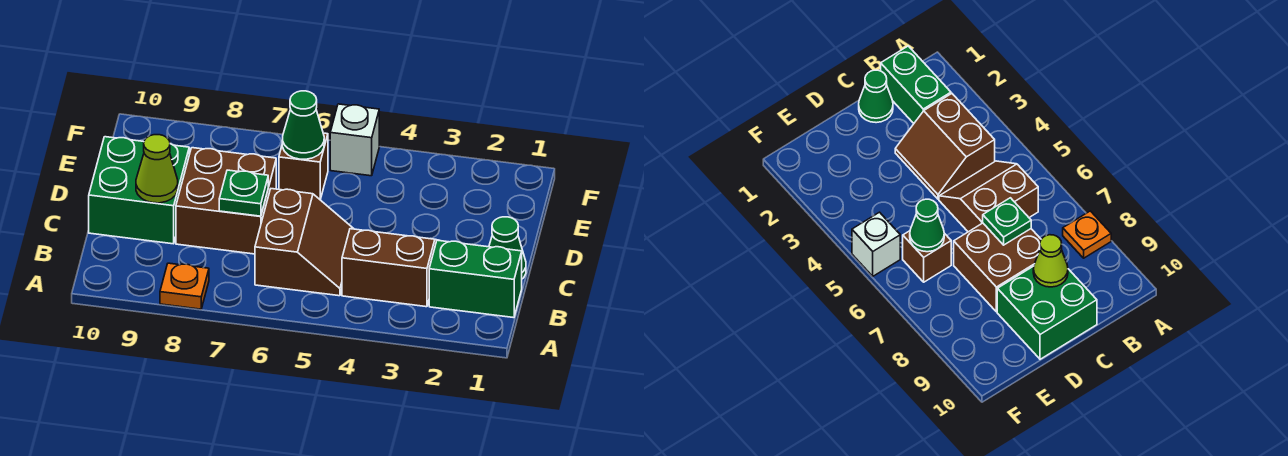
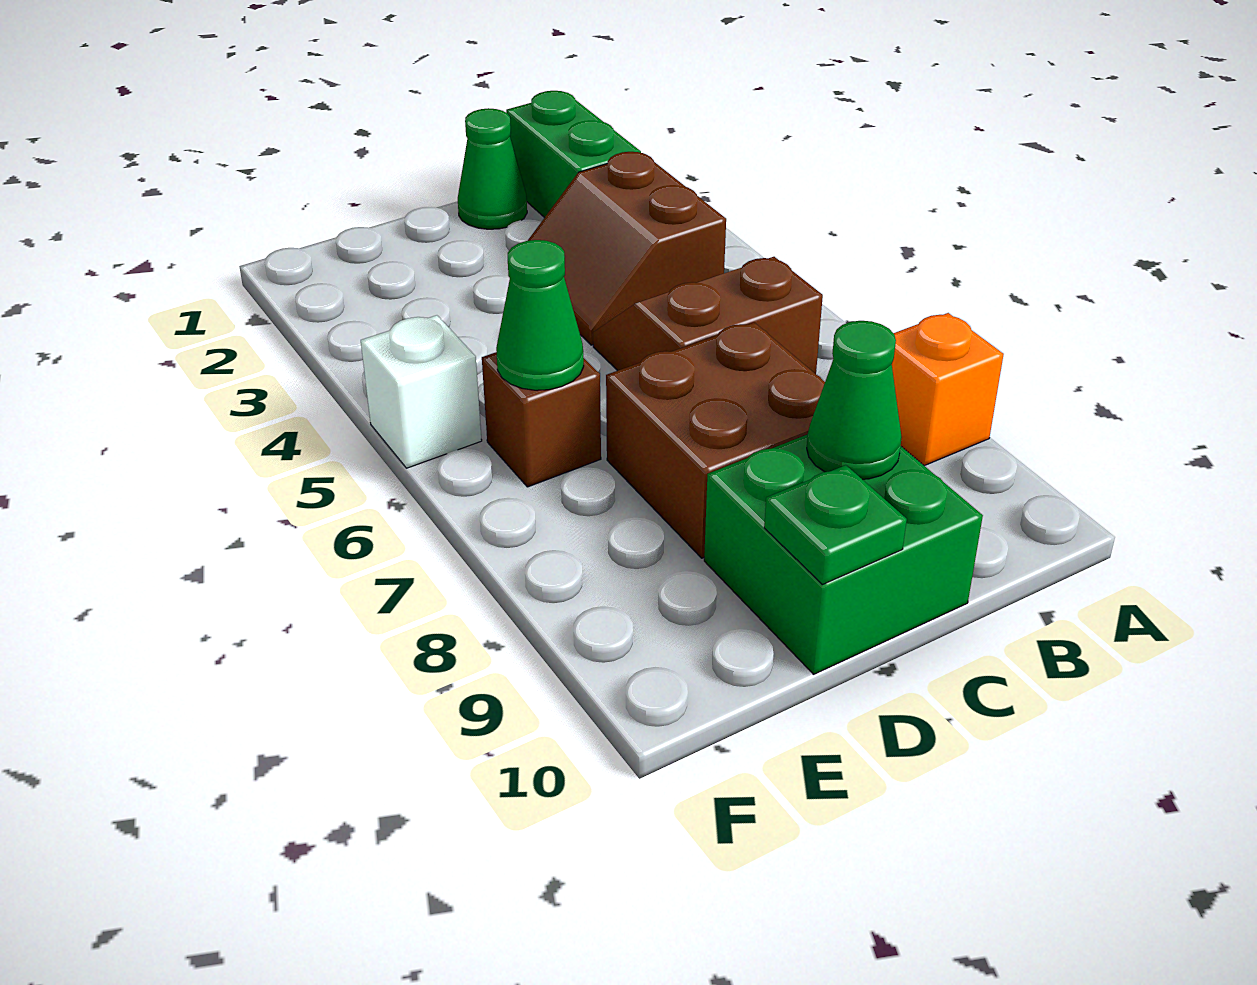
orange 1x1 plate [160,263,209,309] -> orange 1x1 brick [892,313,1004,466]
green 1x1 plate [219,170,268,216] -> green 1x1 plate moved to [764,465,907,585]
lime 1x1 cone [136,135,178,203] -> green 1x1 cone [807,321,902,479]

